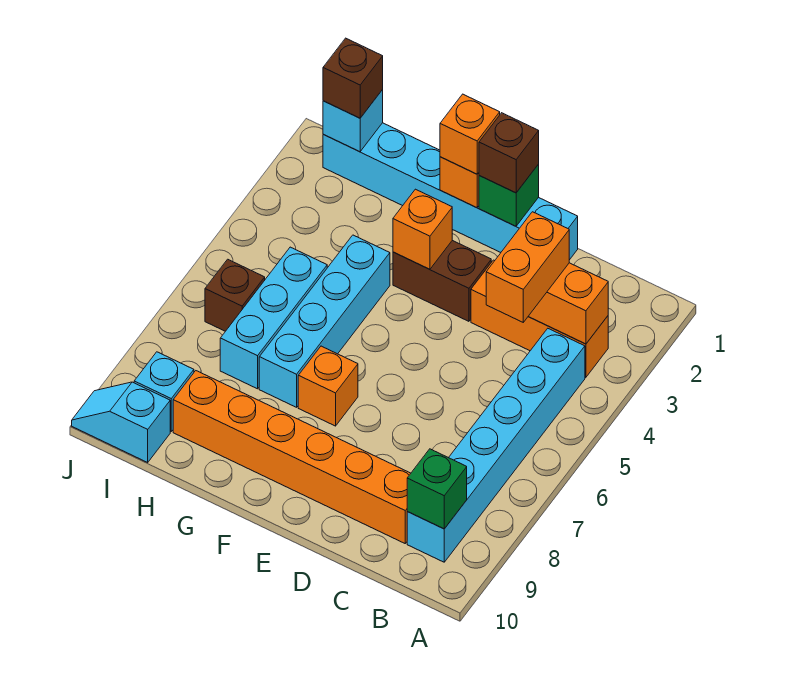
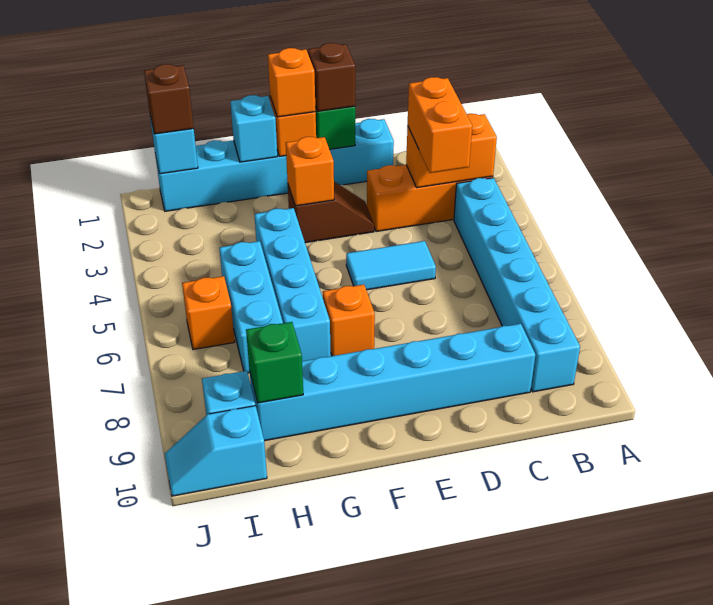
green 1x1 brick [407,449,467,529] -> green 1x1 brick moved to [246,322,303,403]
orange 1x6 brick [173,371,411,543] -> cyan 1x6 brick [250,324,535,441]
none -> cyan 1x2 tile [346,241,436,290]
brown 1x2 brick [393,240,491,321] -> brown 1x2 slope [288,182,374,243]
none -> cyan 1x1 brick [230,95,277,162]
brown 1x1 brick [205,259,265,331] -> orange 1x1 brick [182,276,235,349]

